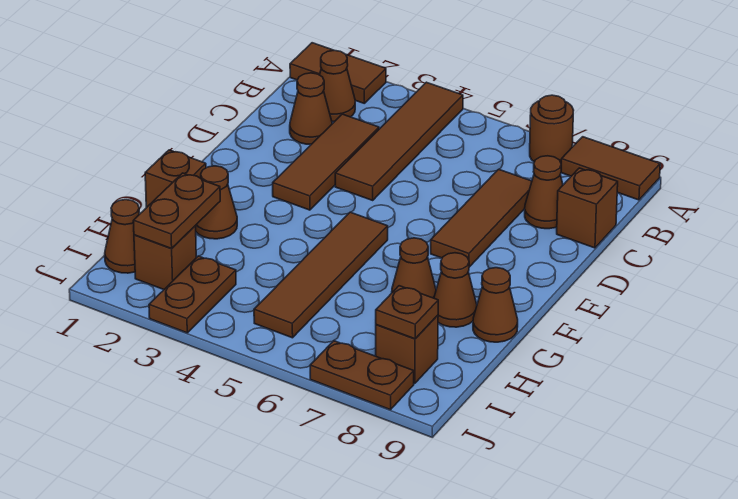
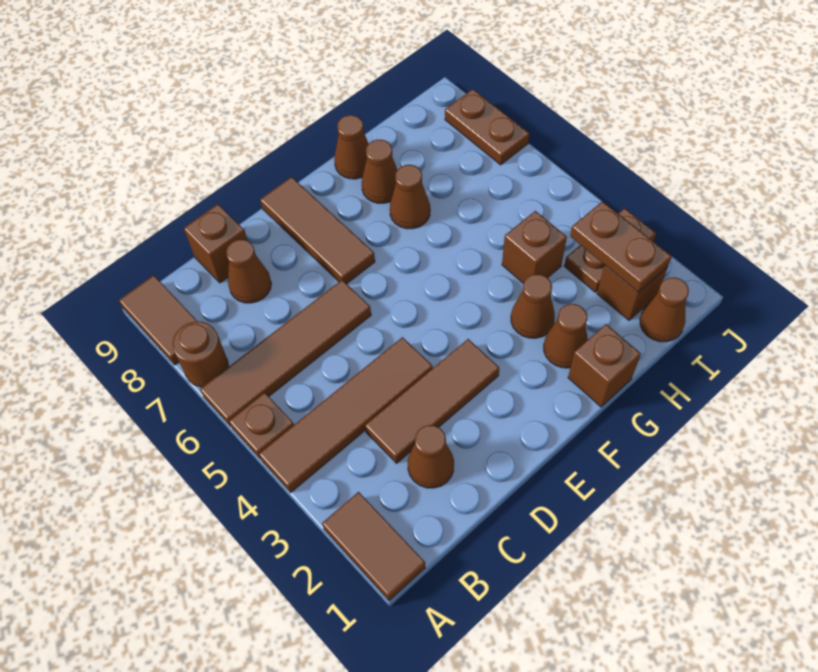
brown 1x1 cone [320,50,355,122] -> brown 1x1 cone moved to [511,274,555,338]
brown 1x3 tile [431,169,532,267] -> brown 1x3 tile turned to [260,177,375,284]
brown 1x4 tile [254,212,388,338] -> brown 1x4 tile moved to [200,280,371,426]
brown 1x2 plate [133,173,220,249] -> brown 1x2 plate turned to [570,201,672,292]
brown 1x1 brick [376,315,438,384] -> brown 1x1 brick moved to [502,211,567,284]
brown 1x1 plate [376,286,438,339] -> brown 1x1 plate moved to [229,393,294,459]

